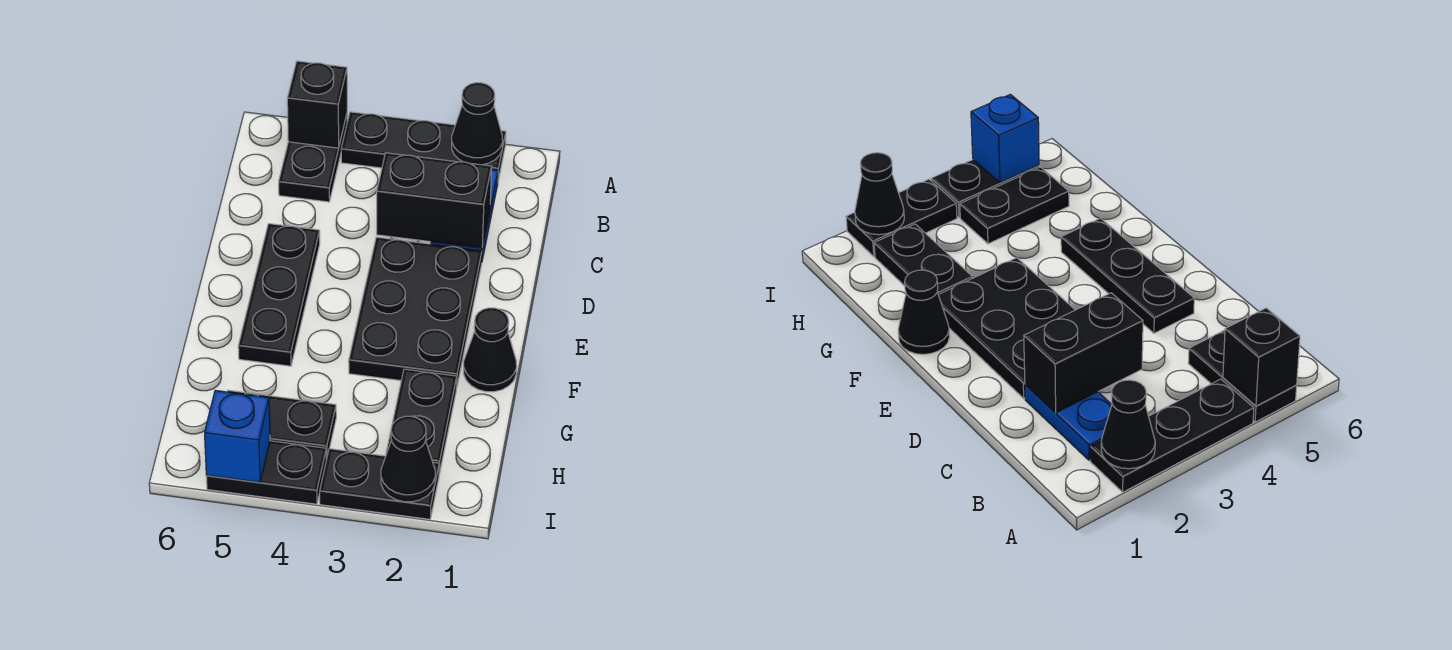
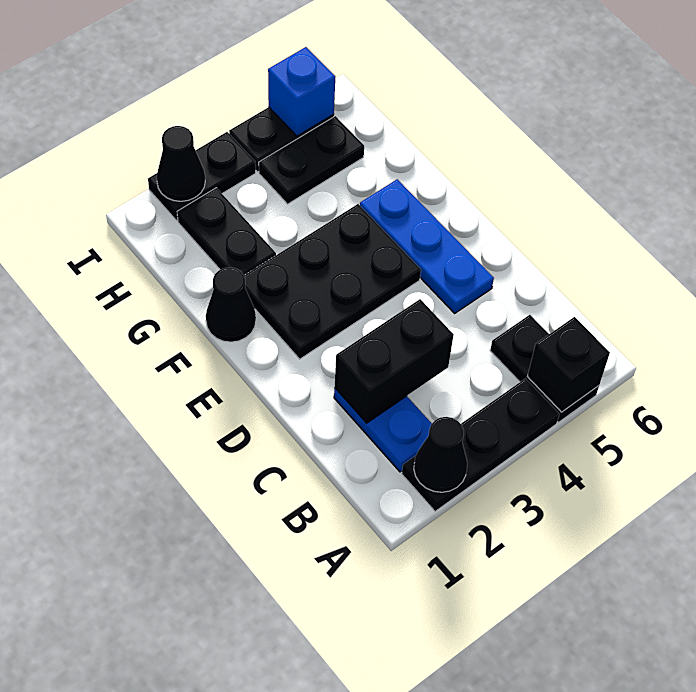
black 2x3 plate [349,237,482,388] -> black 2x3 plate turned to [244,204,421,359]
black 1x3 plate [238,224,320,366] -> blue 1x3 plate [360,179,494,313]

